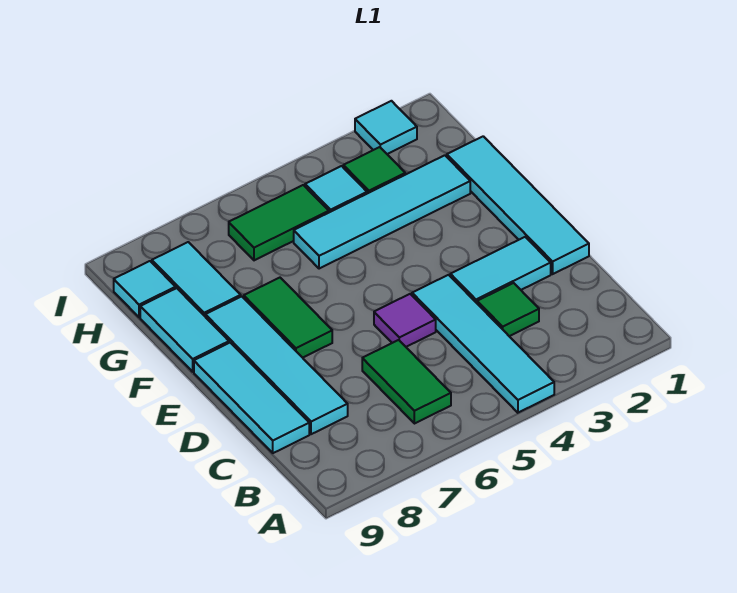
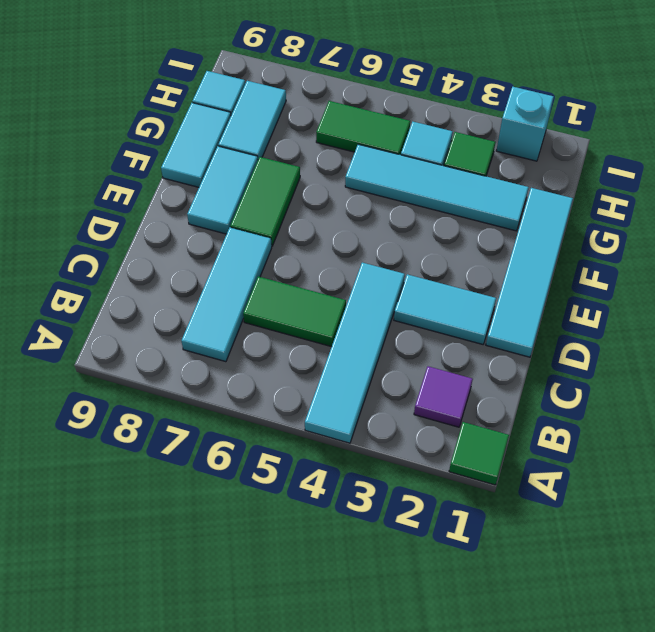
green 1x2 tile [362,340,451,424] -> green 1x2 tile turned to [243,276,346,347]
green 1x1 tile [477,283,539,336] -> green 1x1 tile moved to [449,422,509,485]
cyan 1x4 tile [205,296,348,434] -> cyan 1x2 tile [187,146,258,234]
cyan 1x3 tile [194,343,309,453] -> cyan 1x3 tile moved to [182,227,272,362]
purple 1x1 tile [374,294,436,347] -> purple 1x1 tile moved to [414,366,473,427]
cyan 1x1 tile [355,101,417,154] -> cyan 1x1 brick [496,87,554,161]

